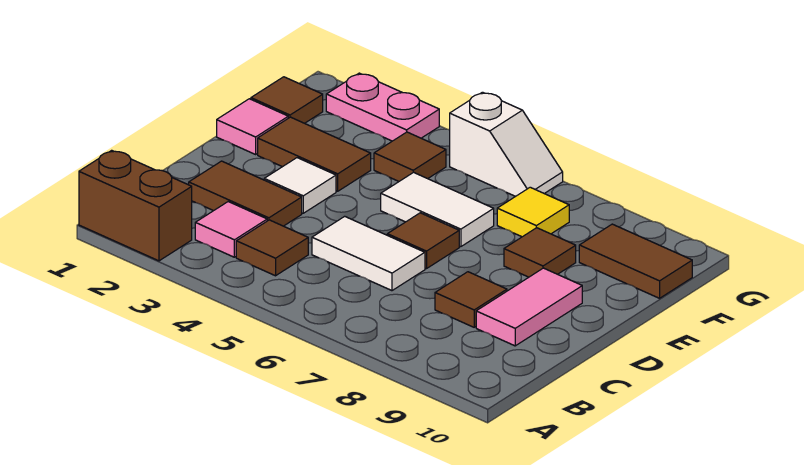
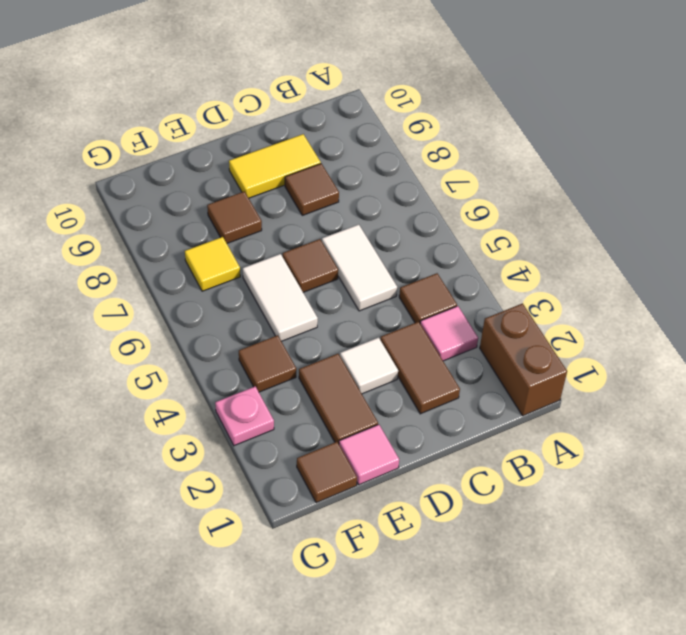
pink 1x2 tile [476,268,582,346] -> yellow 1x2 tile [229,134,321,198]
brown 1x2 tile [579,224,692,298] -> none
pink 1x2 plate [326,73,439,141] -> pink 1x1 plate [215,386,274,446]
white 1x2 slope [450,92,563,196] -> none

